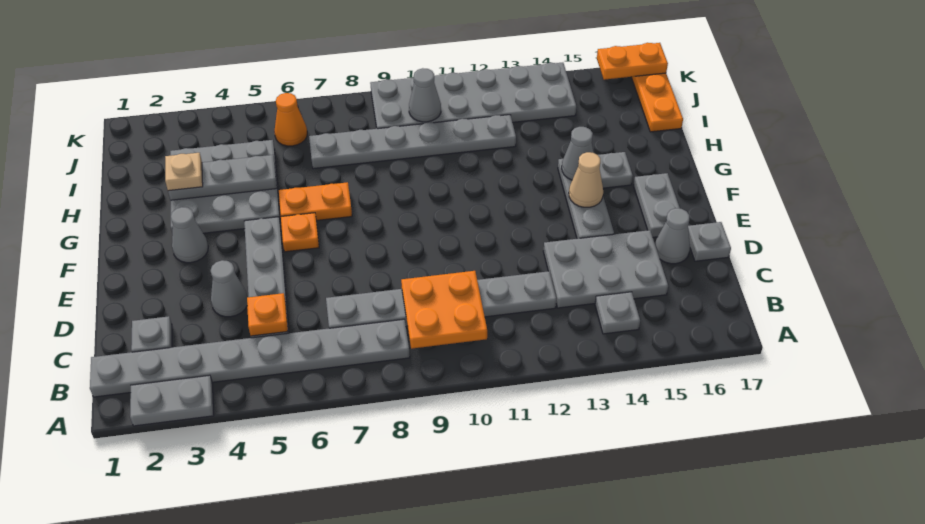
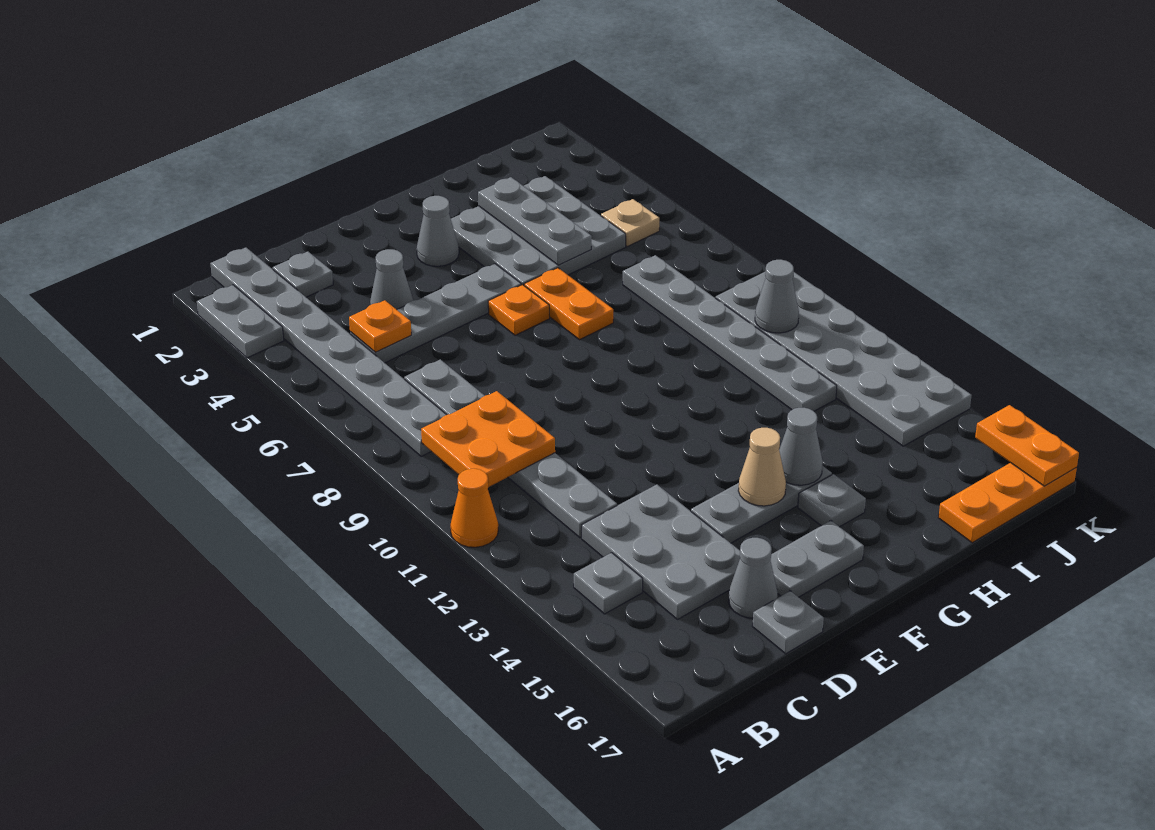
tan 1x1 plate [165,153,203,191] -> tan 1x1 plate moved to [601,199,659,246]
orange 1x1 cone [274,93,307,146] -> orange 1x1 cone moved to [451,469,498,547]

